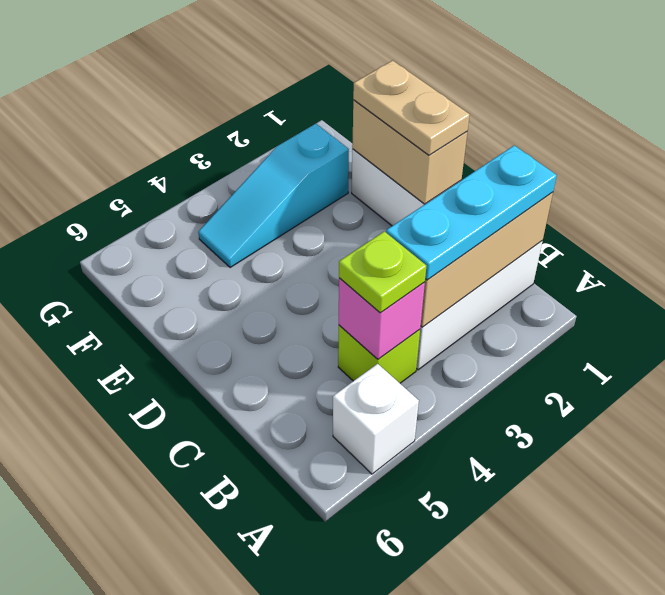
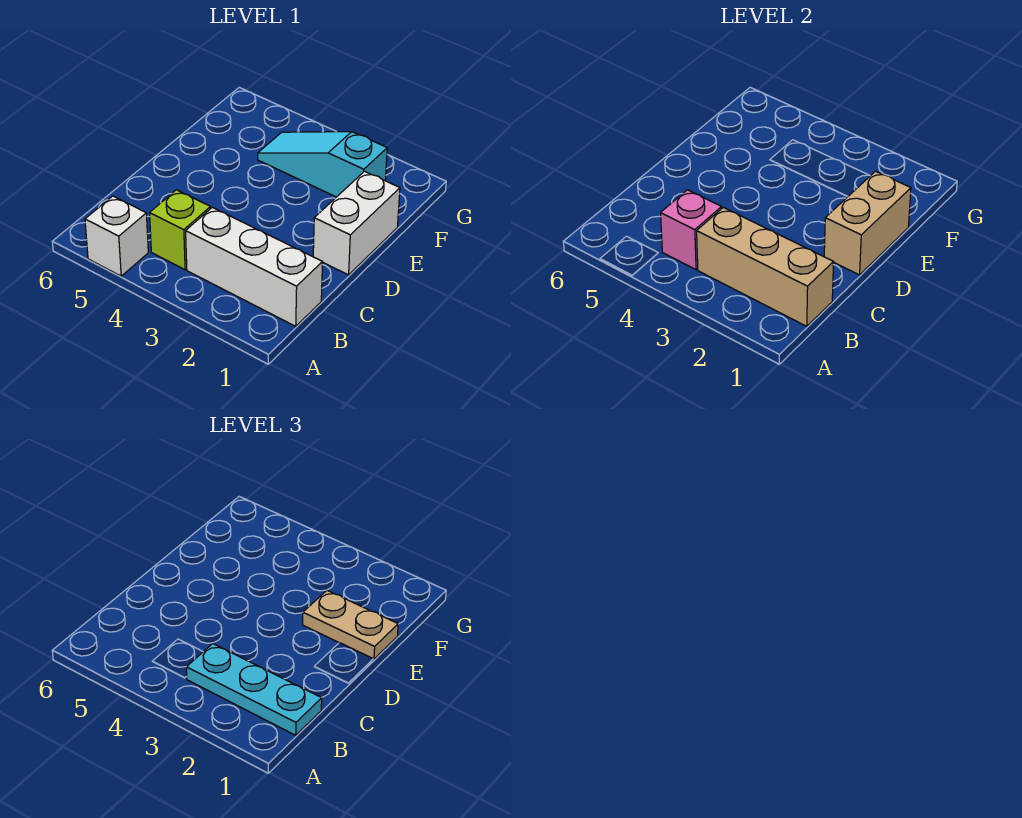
lime 1x1 plate [339,231,426,313] -> none
tan 1x2 plate [353,61,470,155] -> tan 1x2 plate turned to [303,591,398,659]

